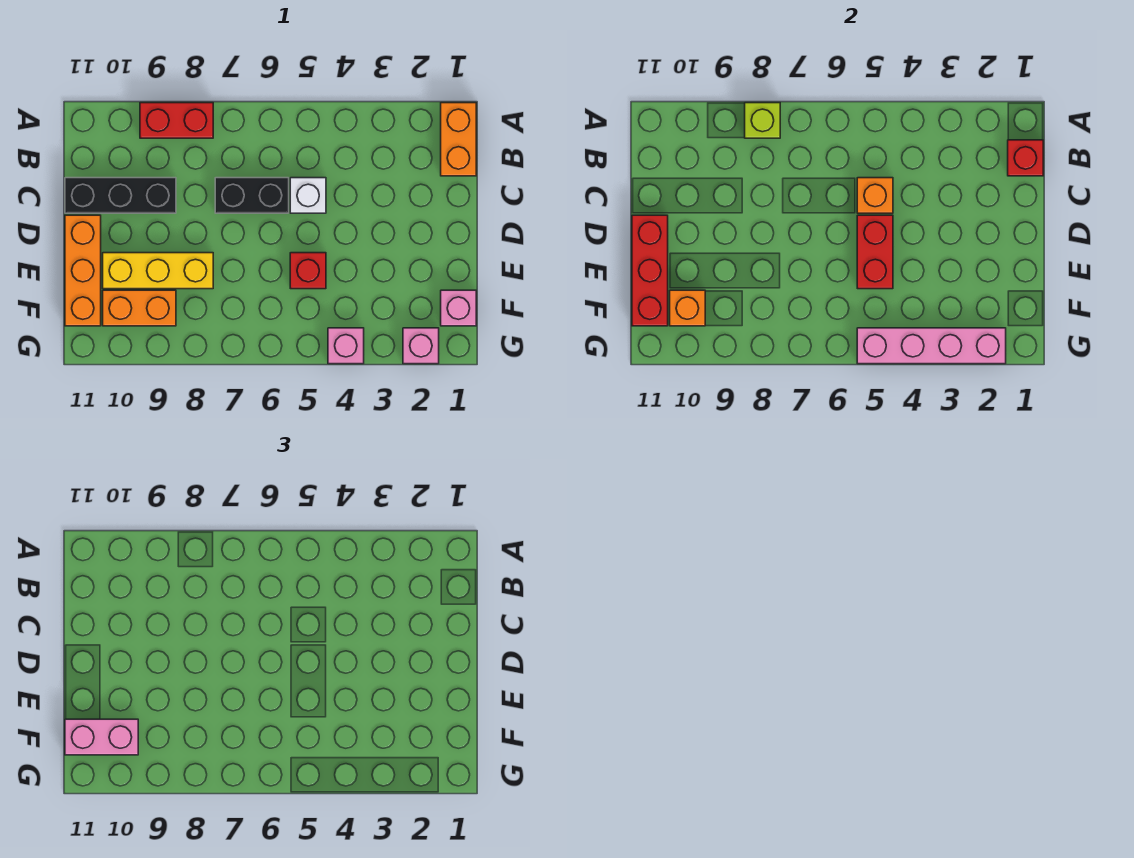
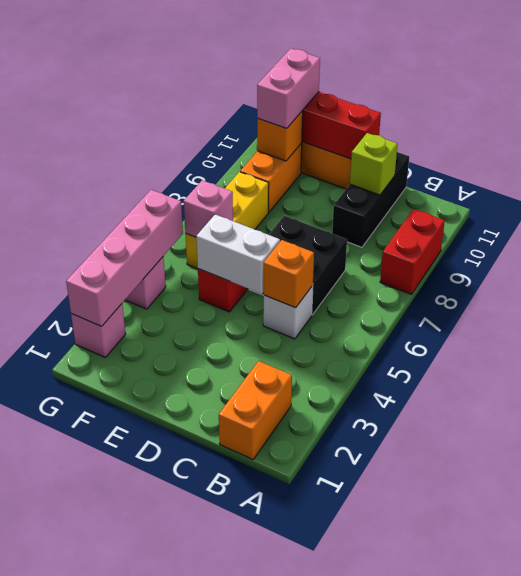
orange 1x2 brick [441,103,476,176] -> orange 1x2 brick turned to [219,361,292,459]
lime 1x1 brick [745,103,780,138] -> lime 1x1 brick moved to [350,133,398,195]
red 1x1 brick [1008,140,1043,176] -> none
black 1x2 brick [215,178,289,213] -> black 2x2 brick [252,216,347,315]
red 1x2 brick [857,215,893,289] -> white 1x2 brick [196,214,280,294]
yellow 1x3 brick [103,253,213,289] -> yellow 1x3 brick moved to [185,172,269,269]
pink 1x1 brick [441,290,476,326] -> pink 1x1 brick moved to [184,180,233,237]

